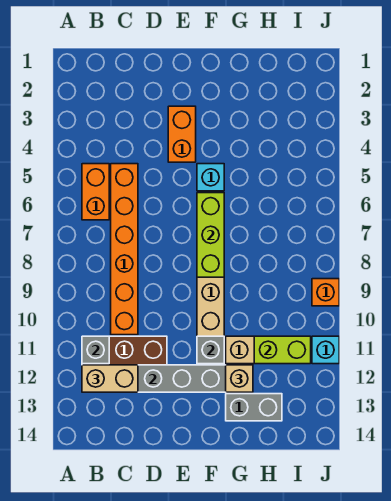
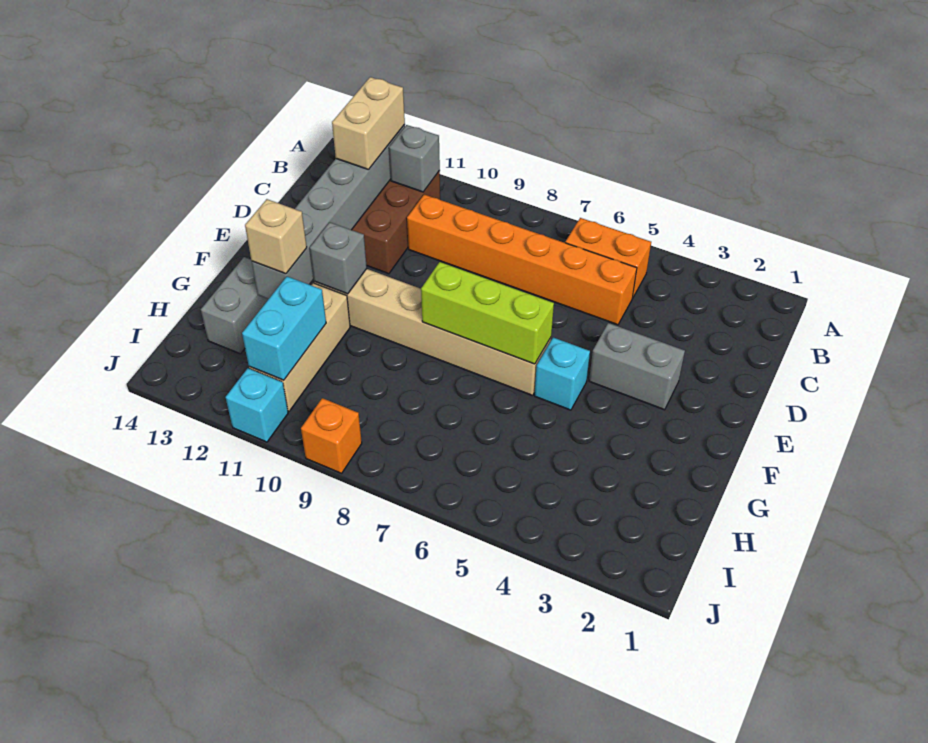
orange 1x2 brick [168,106,196,162] -> grey 1x2 brick [589,323,685,410]
lime 1x2 brick [254,336,311,364] -> cyan 1x2 brick [242,276,326,380]

